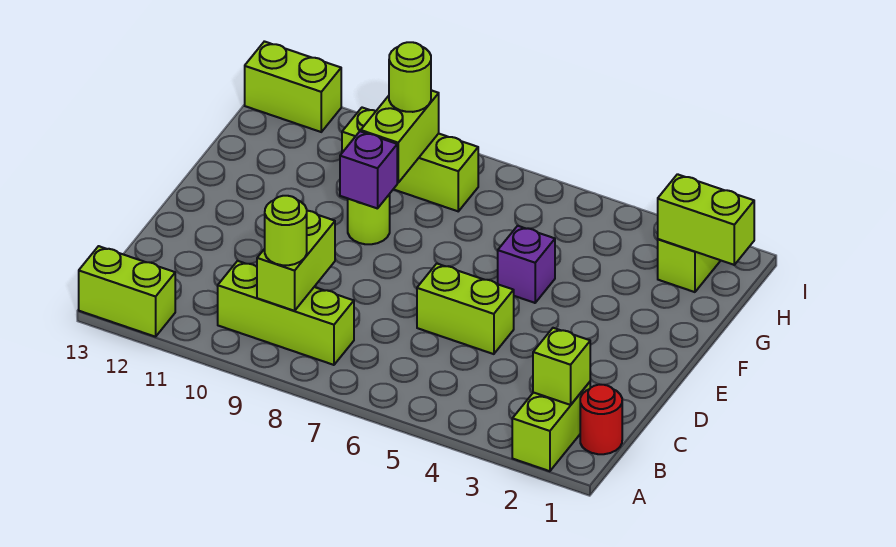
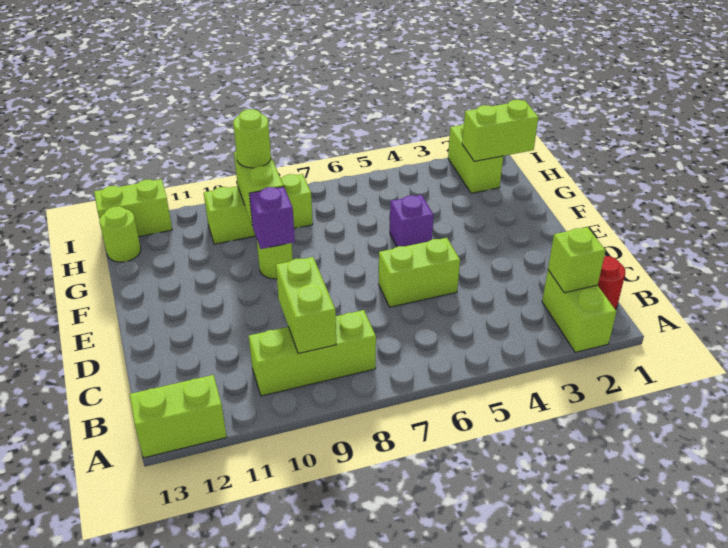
lime 1x1 round brick [265,196,307,265] -> lime 1x1 round brick moved to [99,206,141,262]

